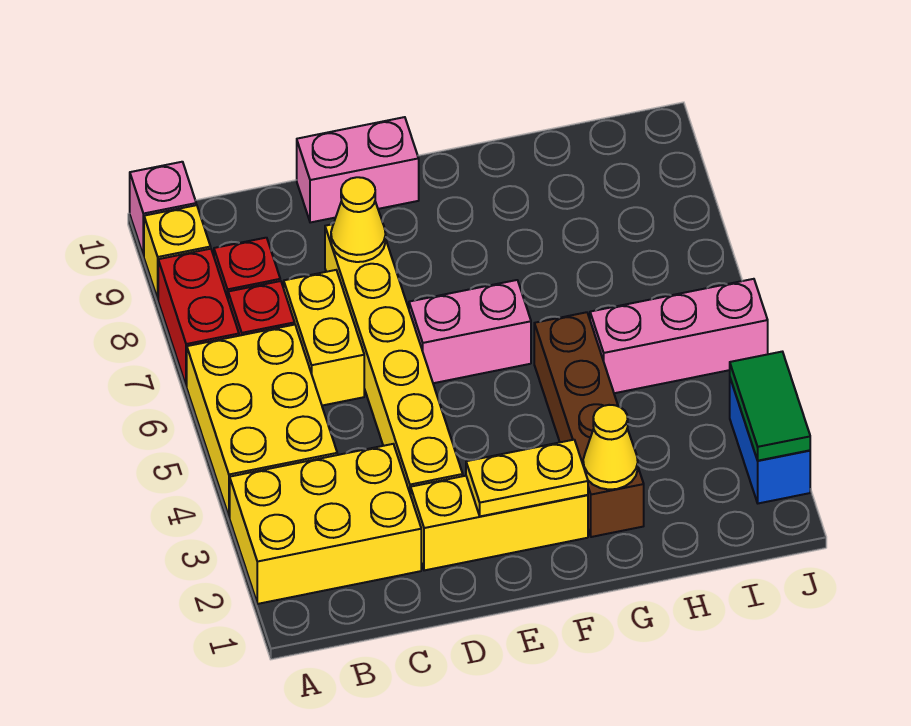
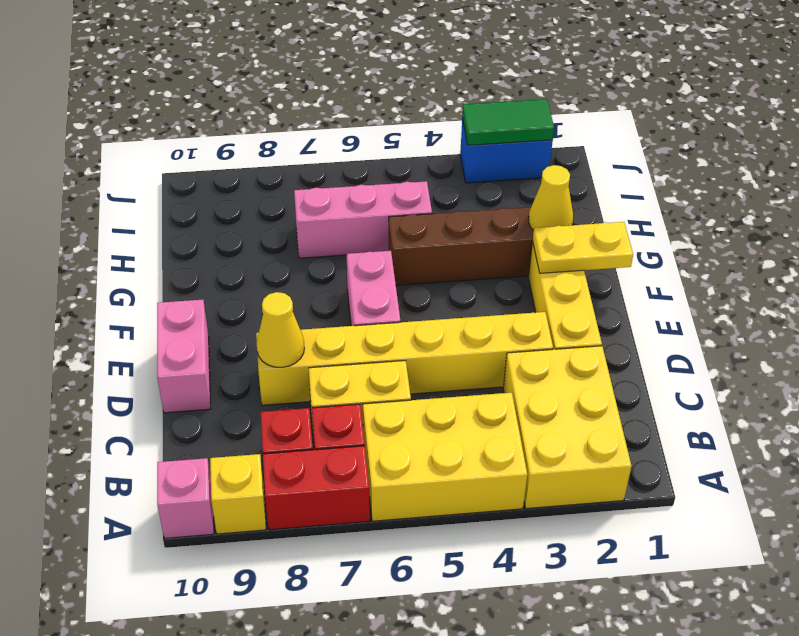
yellow 1x2 plate [466,440,588,516] -> yellow 1x2 plate turned to [533,222,633,273]
pink 1x3 brick [590,279,768,393] -> pink 1x3 brick turned to [294,181,432,258]

